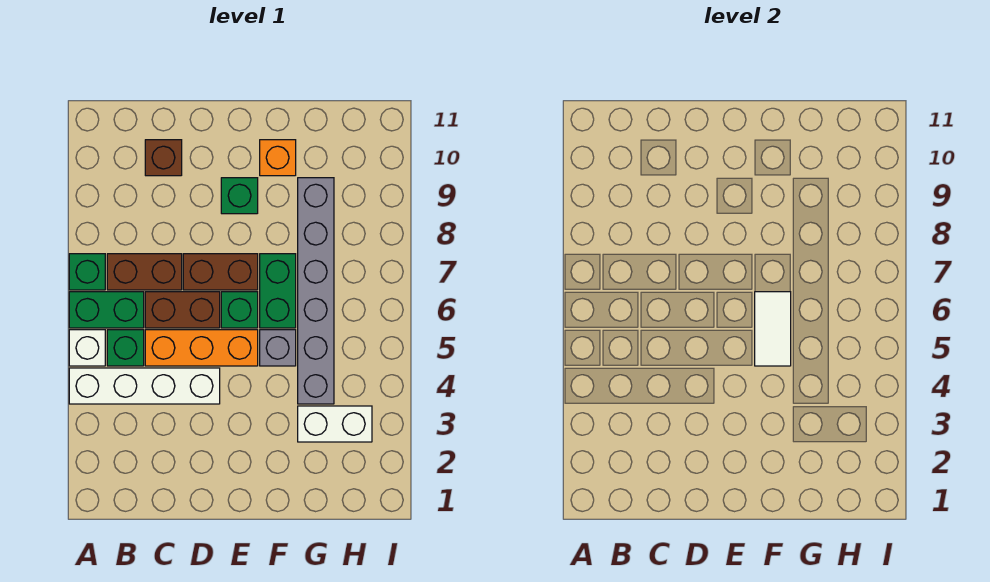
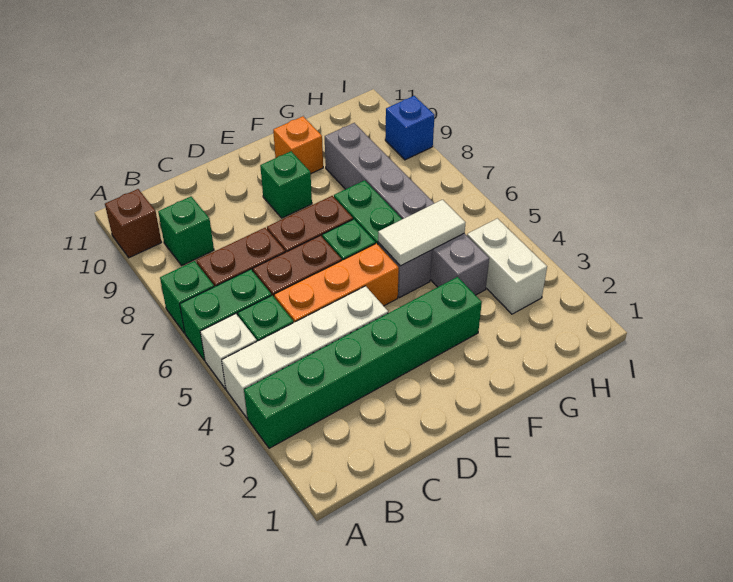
none -> green 1x6 brick [244,277,482,448]
none -> green 1x1 brick [158,196,214,265]
brown 1x1 brick [145,140,182,176] -> brown 1x1 brick moved to [105,189,162,258]
white 1x2 tile [755,292,791,366] -> white 1x2 tile turned to [378,200,466,266]
white 1x2 brick [298,406,372,442] -> white 1x2 brick turned to [467,218,547,314]
none -> blue 1x1 brick [385,96,435,160]

